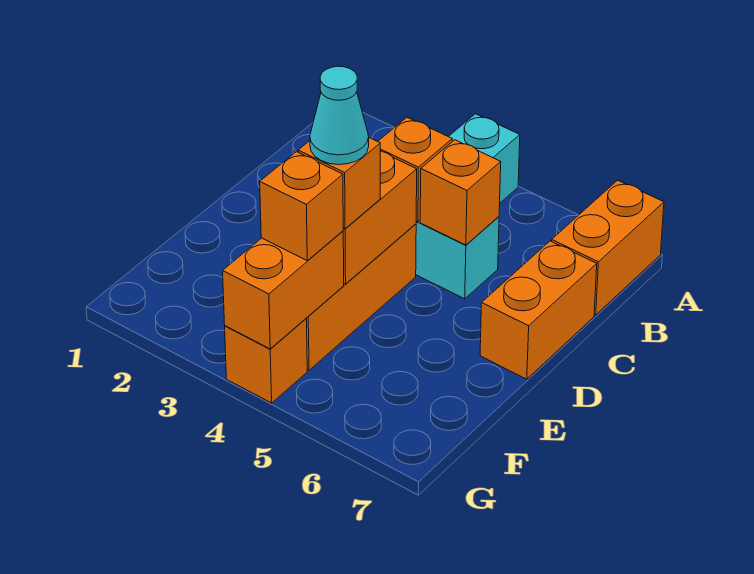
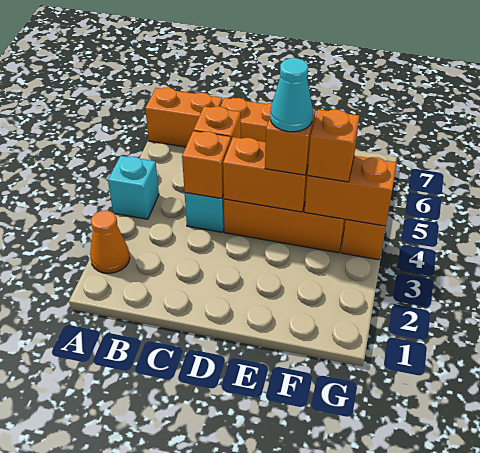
none -> orange 1x1 cone [90,210,130,273]

